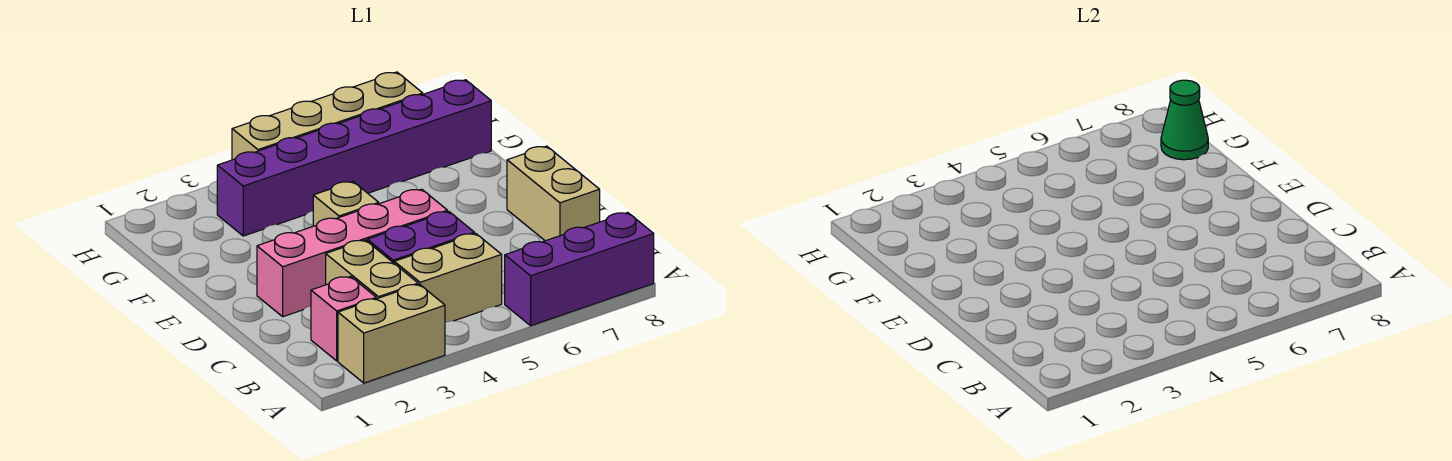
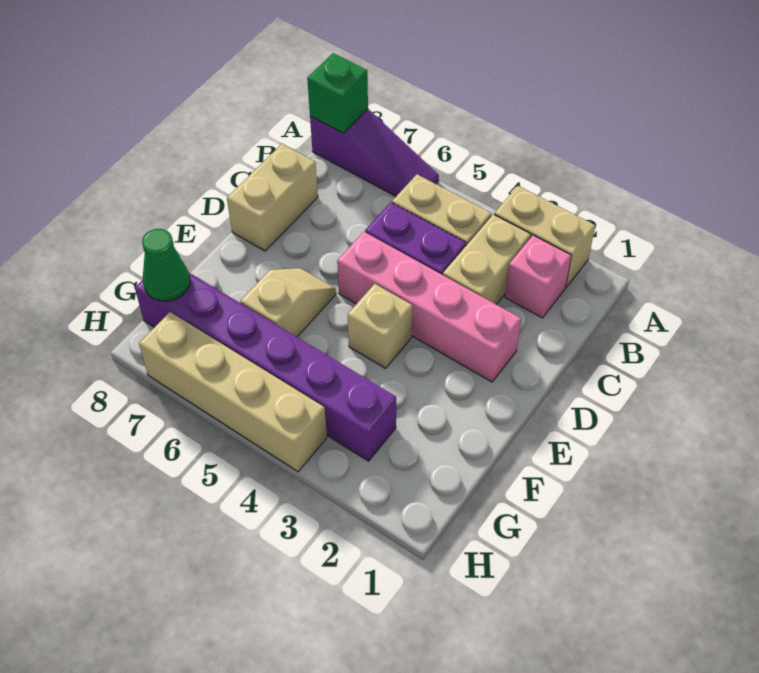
purple 1x3 brick [505,213,654,326] -> purple 1x3 slope [310,109,439,196]
none -> green 1x1 brick [307,53,368,133]
none -> tan 1x2 slope [240,268,336,337]

